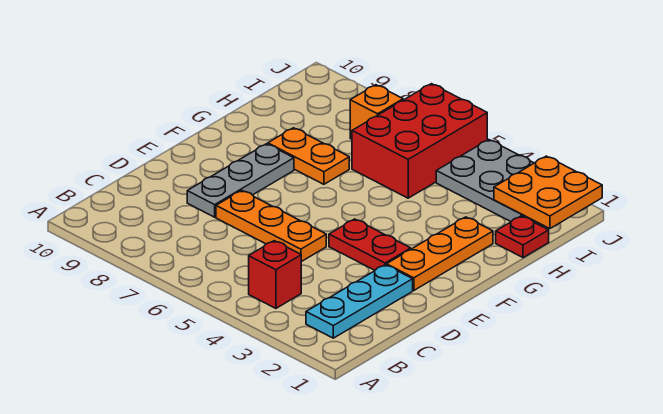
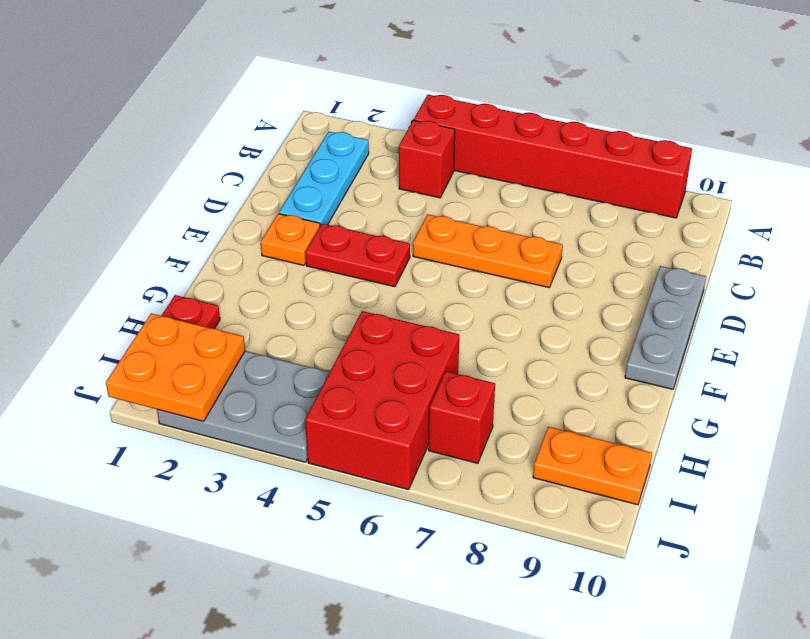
none -> red 1x6 brick [414,95,692,218]
grey 1x3 plate [187,144,294,217] -> grey 1x3 plate moved to [625,266,706,389]
orange 1x3 plate [387,217,493,290] -> orange 1x1 plate [261,214,320,265]
orange 1x2 plate [268,128,349,184] -> orange 1x2 plate moved to [533,427,652,505]
orange 1x1 brick [350,85,403,139] -> red 1x1 brick [429,371,495,463]

